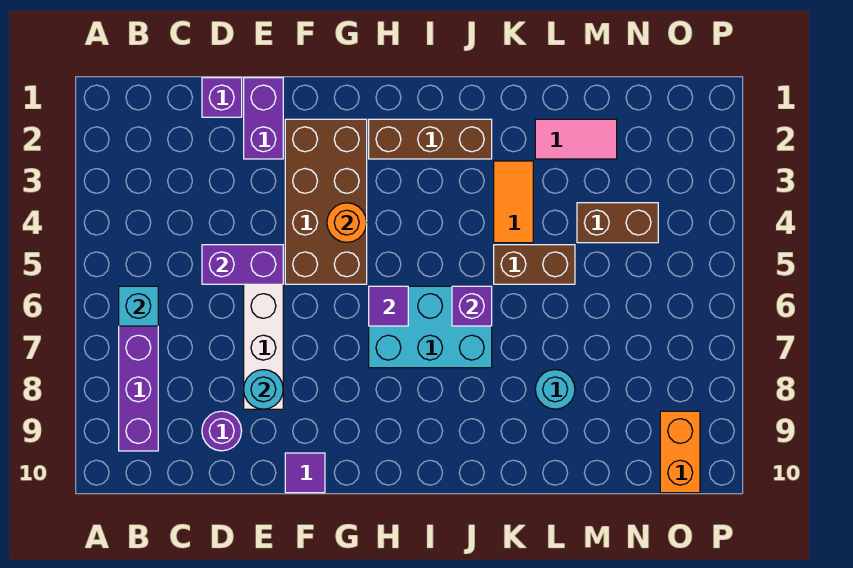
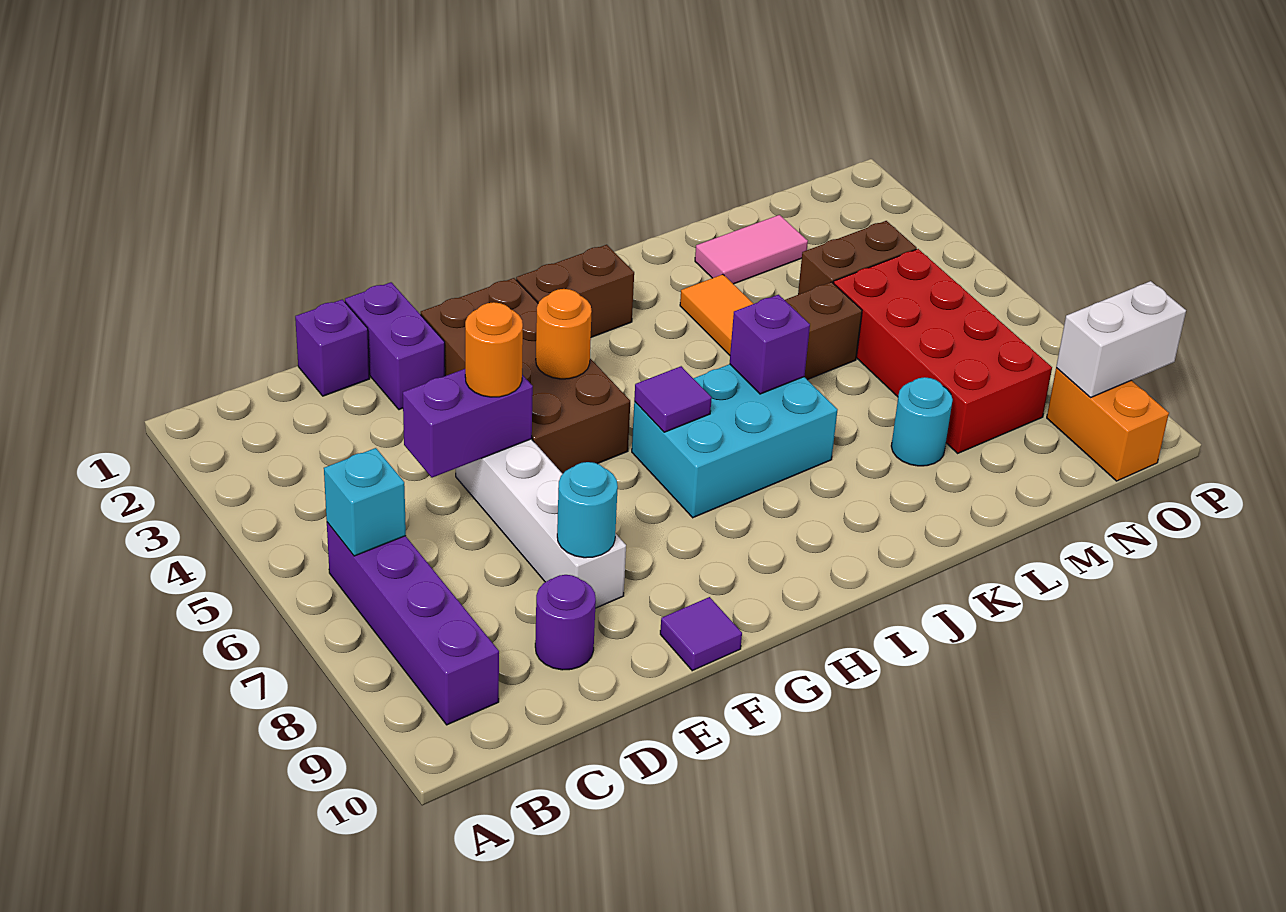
none -> orange 1x1 round brick [465,302,523,397]
brown 1x3 brick [369,119,492,159] -> brown 1x2 brick [516,245,634,337]
none -> red 2x4 brick [833,249,1052,453]
none -> white 1x2 brick [1056,281,1186,397]

